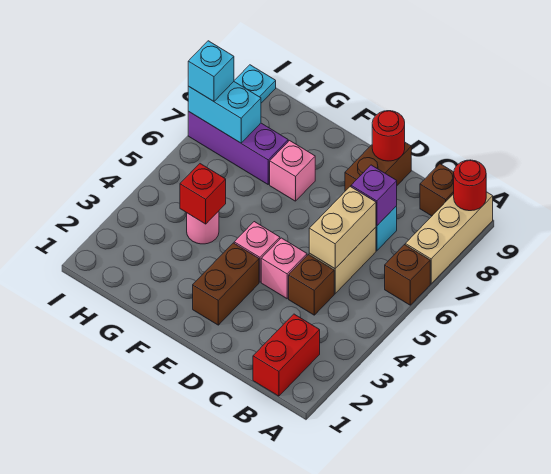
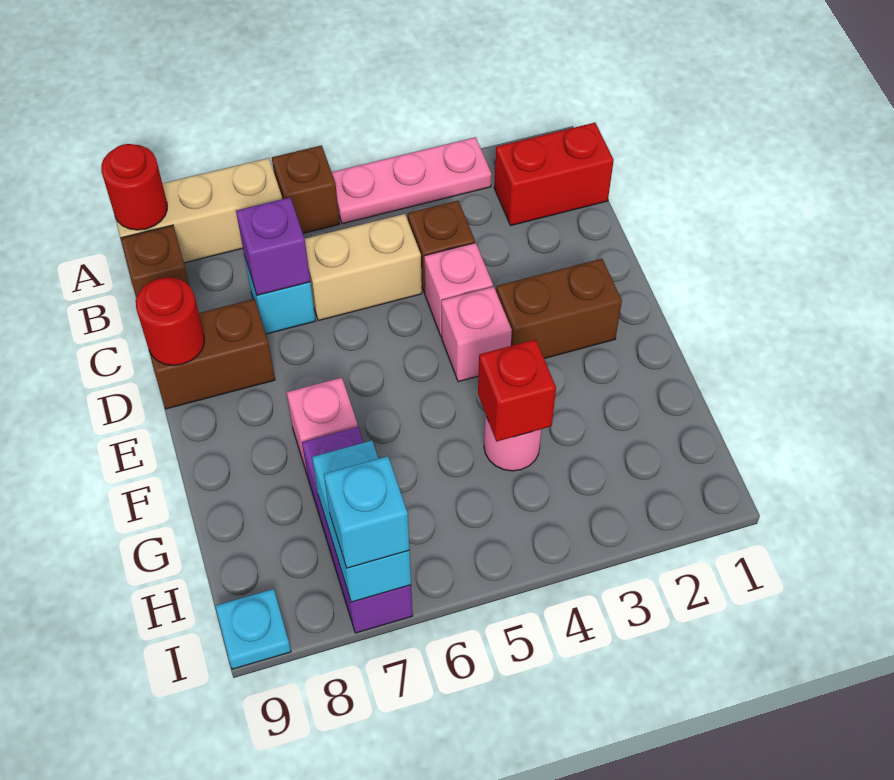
none -> pink 1x3 plate [332,137,492,224]
tan 1x2 brick [309,187,376,269] -> none

